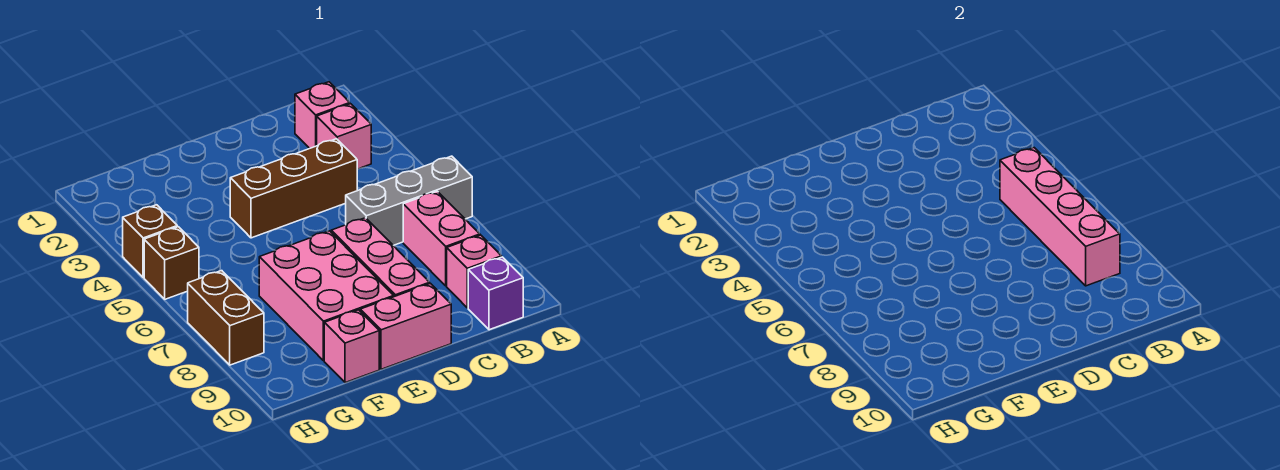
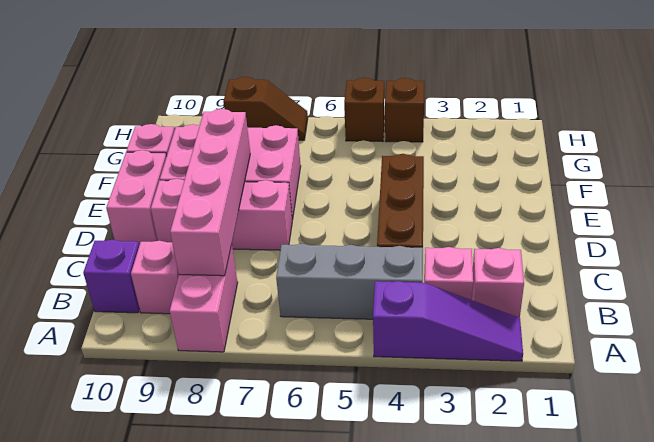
none -> purple 1x3 slope [373,281,523,361]
grey 1x3 brick [345,156,472,245] -> grey 1x3 brick turned to [276,244,423,319]
pink 1x4 brick [1000,148,1120,286] -> pink 1x4 brick turned to [170,109,250,276]
pink 1x2 brick [403,191,480,286] -> pink 1x2 brick turned to [170,245,238,352]
brown 1x2 brick [188,271,264,365] -> brown 1x2 slope [223,77,308,140]

